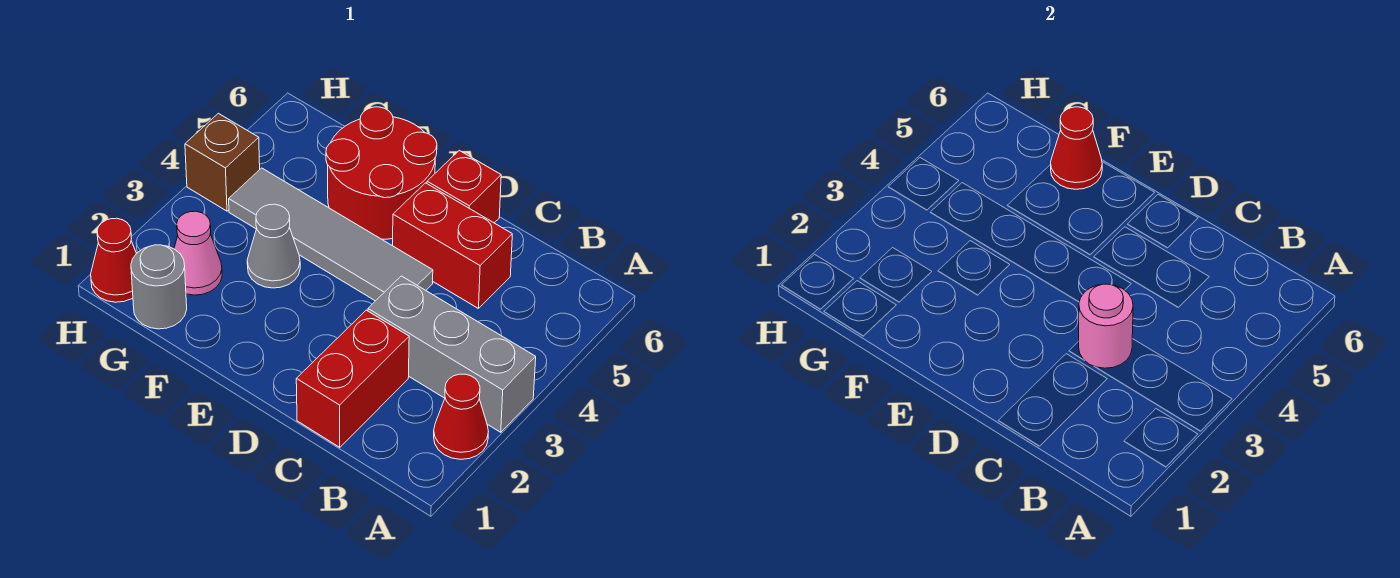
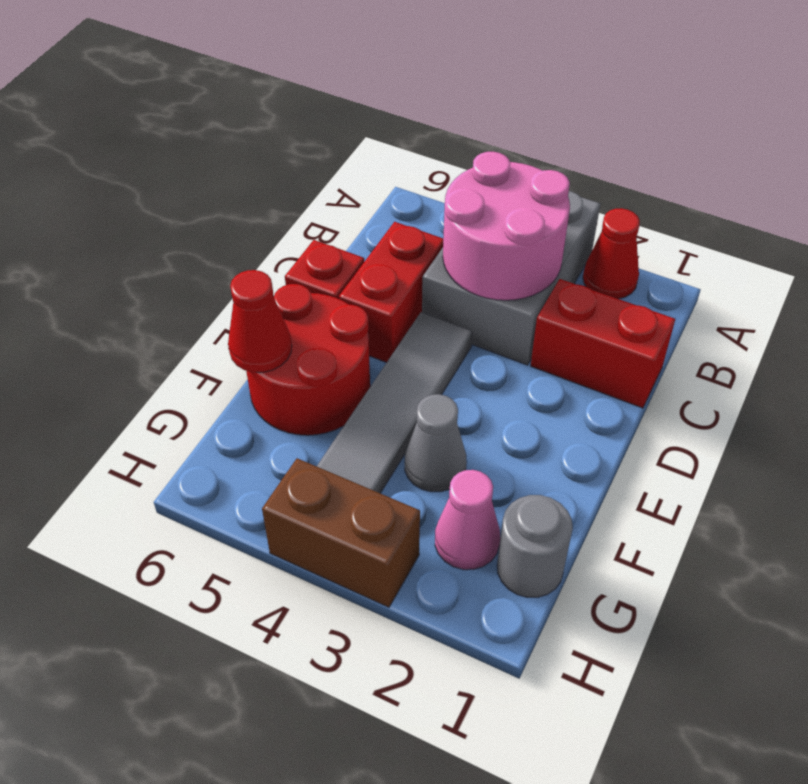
grey 1x3 brick [368,276,536,432] -> grey 2x3 brick [422,191,600,365]
pink 1x1 round brick [1079,284,1133,368] -> pink 2x2 round brick [443,152,570,300]
red 1x1 cone [91,218,136,302] -> none
brown 1x1 brick [185,113,260,211] -> brown 1x2 brick [262,458,420,607]

